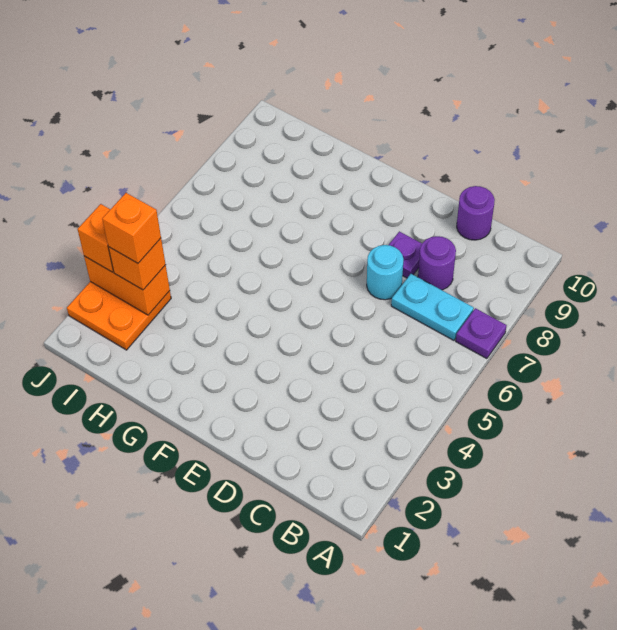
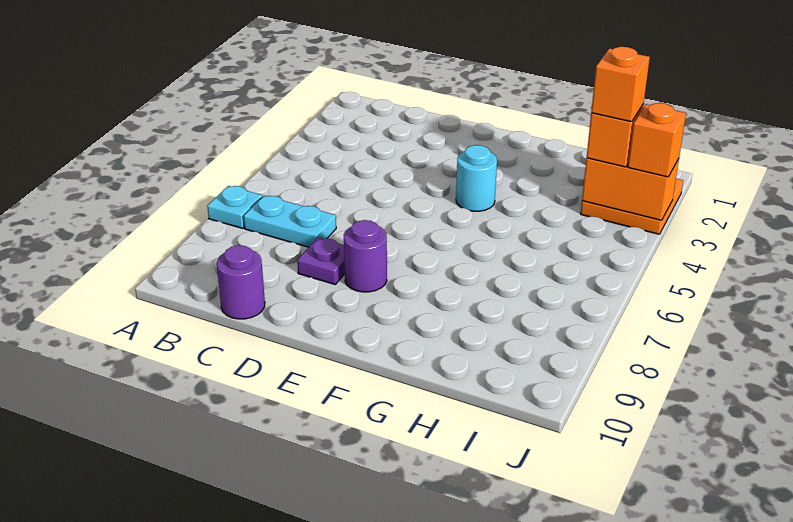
purple 1x1 plate [456,308,507,359] -> cyan 1x1 plate [207,186,262,228]
purple 1x1 round brick [418,236,456,290] -> purple 1x1 round brick moved to [344,220,387,292]
cyan 1x1 round brick [367,245,403,300] -> cyan 1x1 round brick moved to [456,145,497,211]

